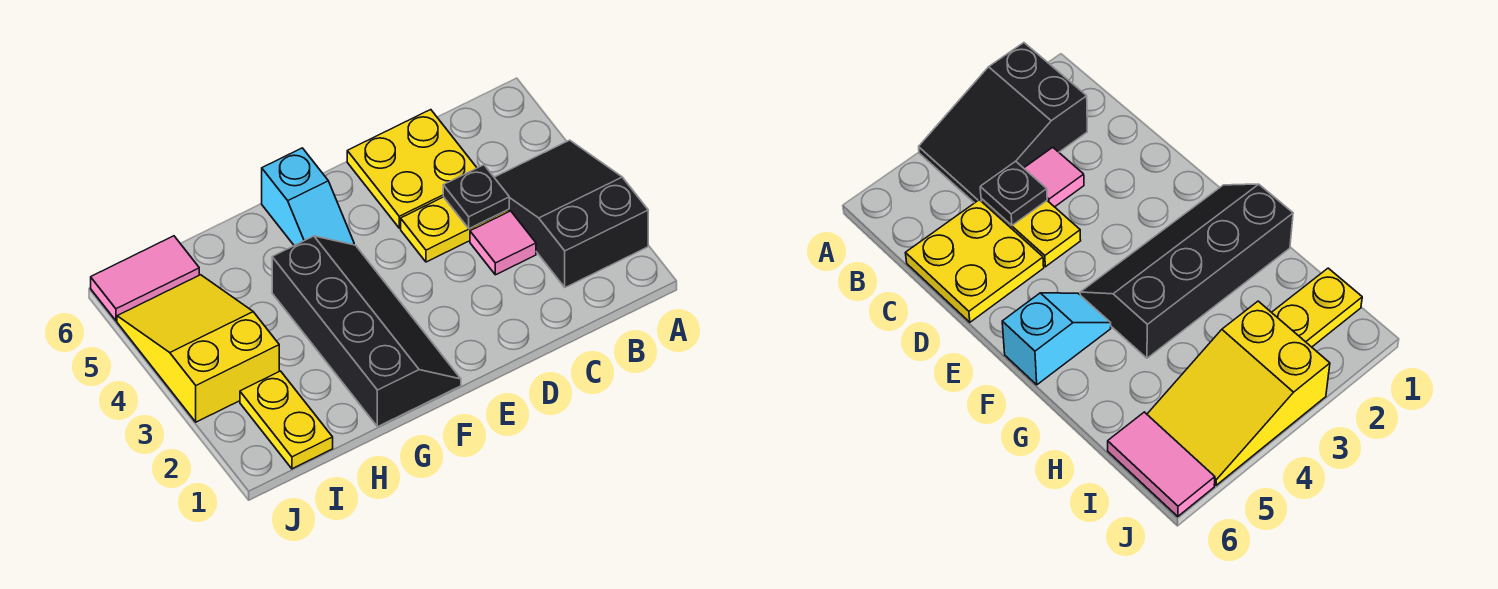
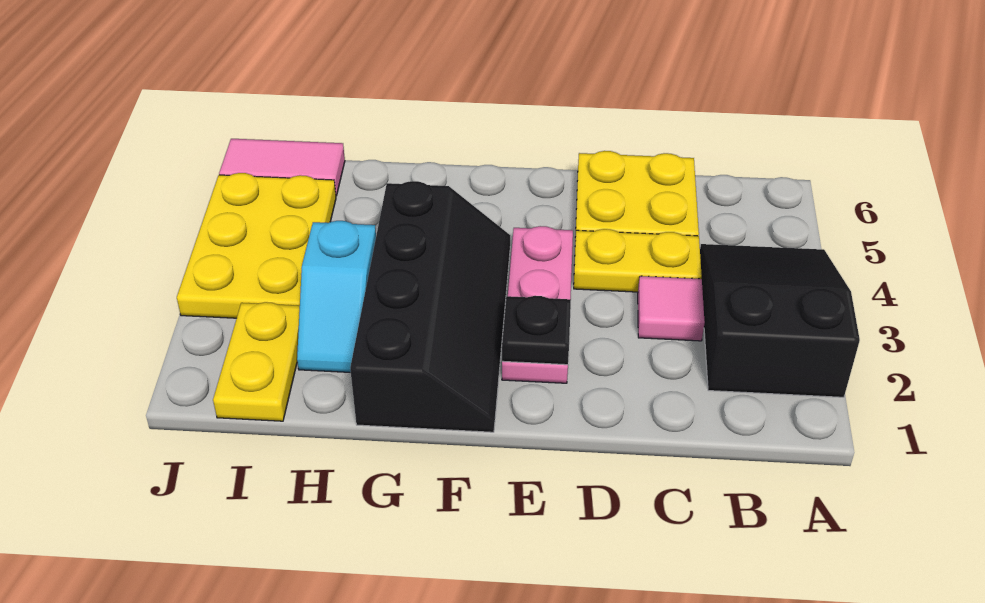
black 1x1 plate [443,165,509,228] -> black 1x1 plate moved to [502,296,571,365]
none -> pink 1x3 plate [502,226,573,383]
cyan 1x2 slope [262,148,354,246] -> cyan 1x2 slope moved to [297,221,376,372]
yellow 2x3 slope [117,275,279,422] -> yellow 2x3 plate [177,173,336,318]

